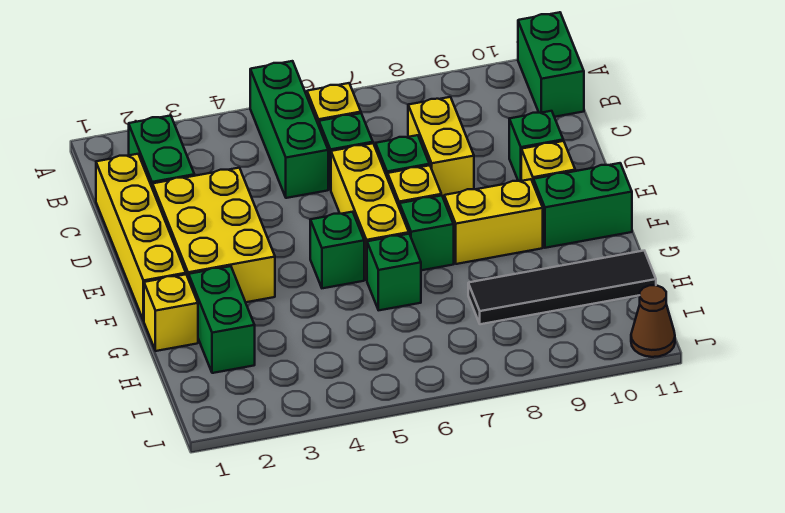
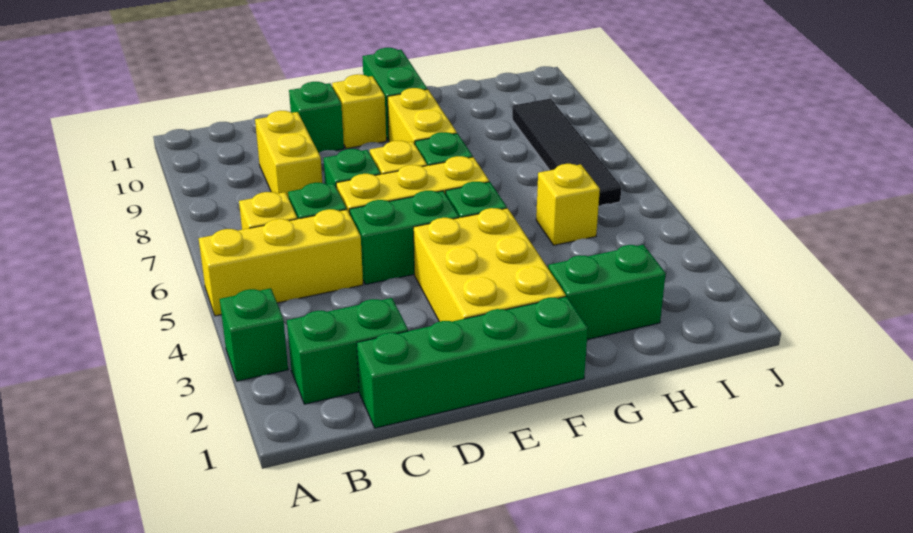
green 1x3 brick [250,61,328,198] -> yellow 1x3 brick [199,209,363,316]
green 1x2 brick [518,12,584,117] -> green 1x2 brick moved to [350,191,459,284]
yellow 1x4 brick [96,154,186,321] -> green 1x4 brick [357,296,588,428]
yellow 1x2 brick [408,97,474,199] -> yellow 1x2 brick turned to [255,111,322,196]
yellow 2x3 brick [153,168,275,302] -> yellow 2x3 brick turned to [413,208,566,322]
yellow 1x1 brick [144,274,198,351] -> yellow 1x1 brick moved to [536,164,600,245]
green 1x1 brick [367,234,421,310] -> green 1x1 brick moved to [220,288,288,381]
black 1x4 tile [468,251,656,324] -> black 1x4 tile moved to [512,99,622,206]
brown 1x1 cone [631,285,675,357] -> none

